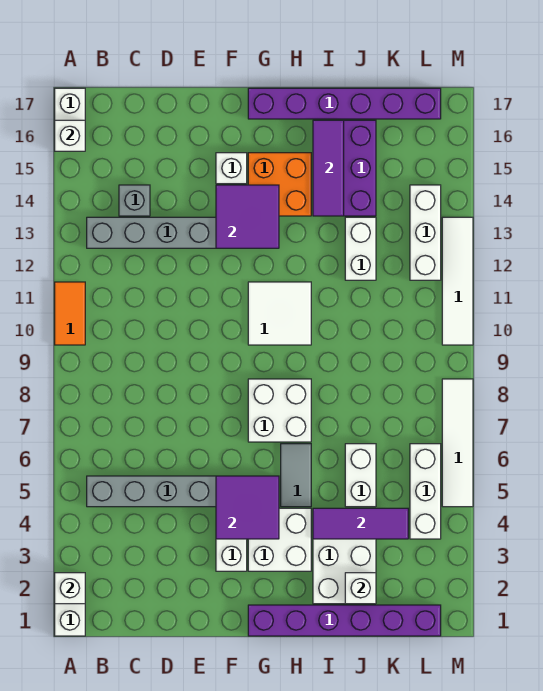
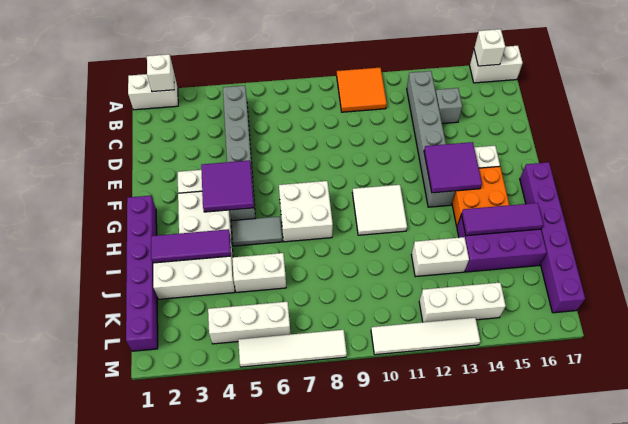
orange 1x2 tile [55,282,85,345] -> orange 2x2 tile [337,68,387,112]
purple 1x3 tile [313,508,408,539] -> purple 1x3 tile turned to [151,229,231,263]
white 1x1 brick [345,573,376,604] -> none

